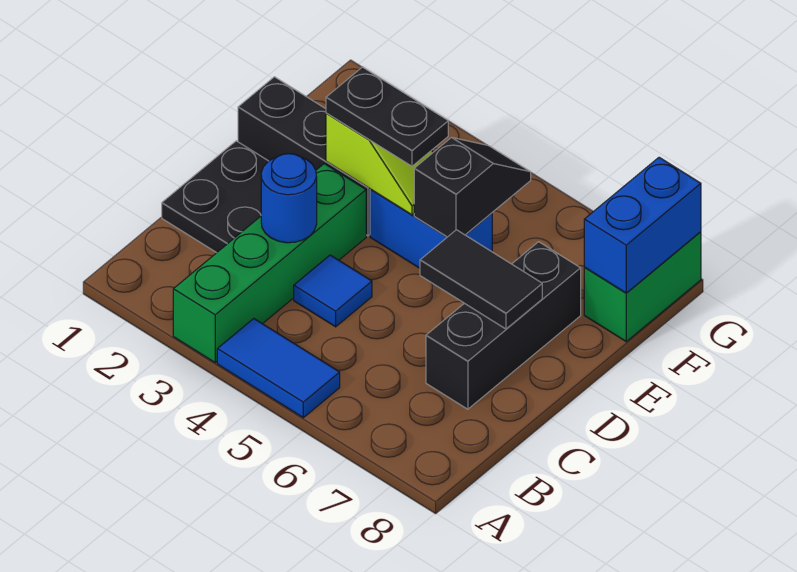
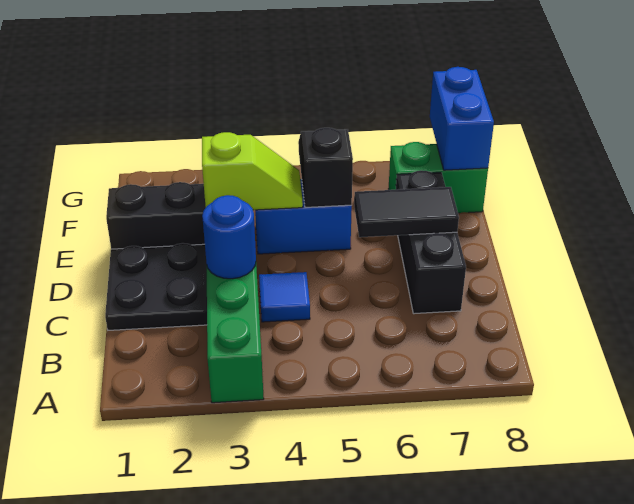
blue 1x2 tile [217,319,340,418] -> none
black 1x2 plate [326,67,448,166] -> none
green 1x2 brick [584,232,701,341] -> green 1x2 brick turned to [389,142,488,213]

